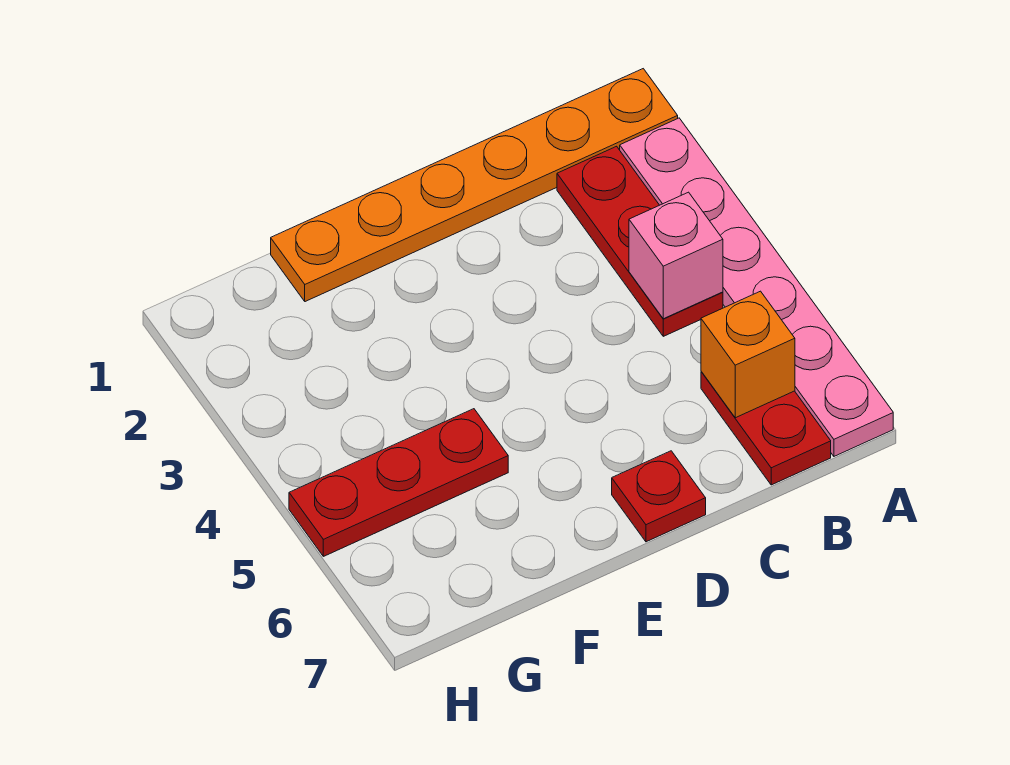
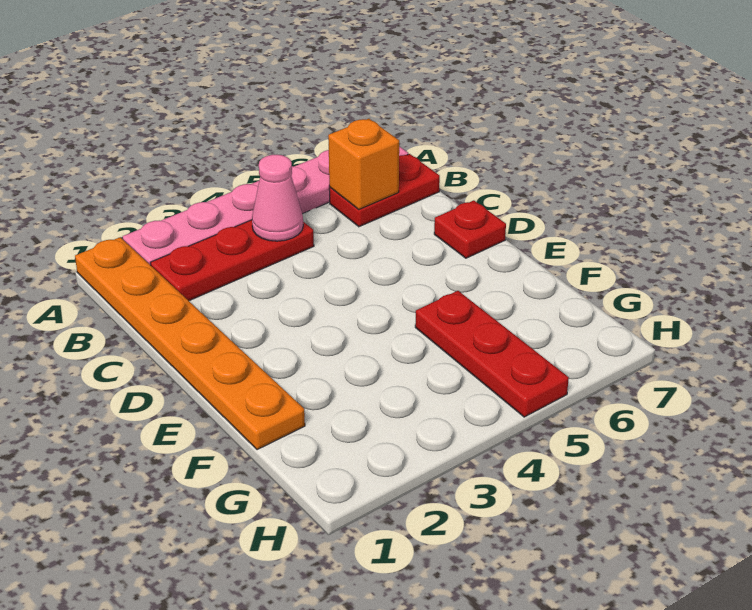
pink 1x1 brick [629,192,723,319] -> pink 1x1 cone [252,155,303,241]

